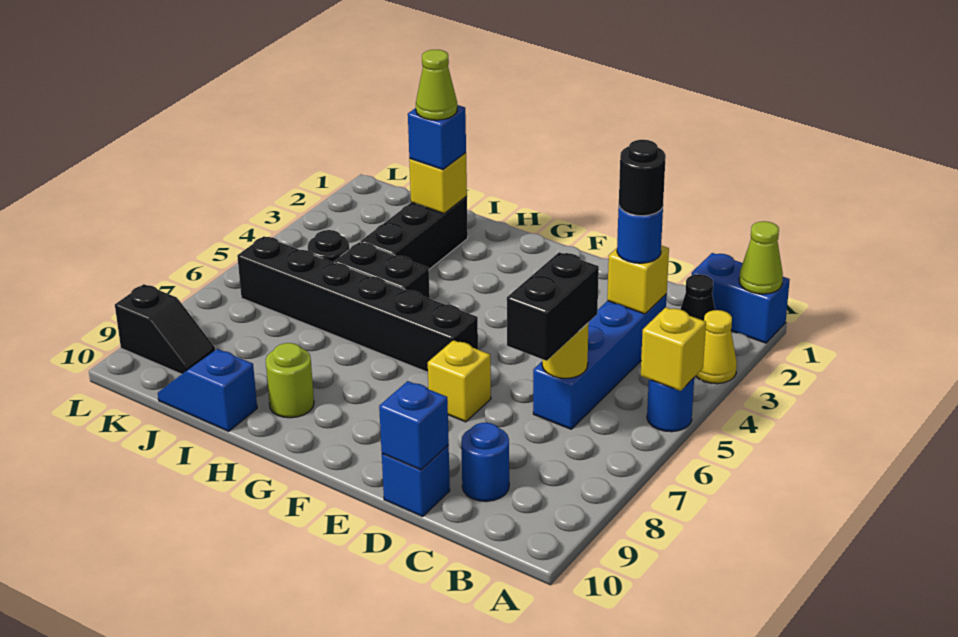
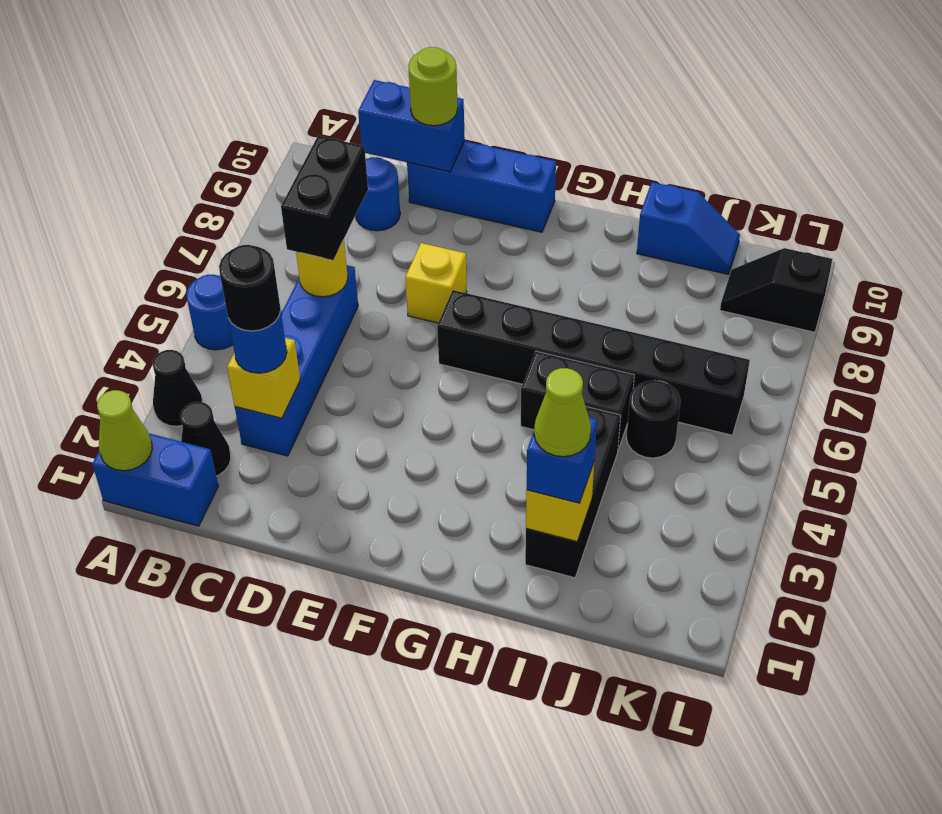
yellow 1x1 cone [696,310,737,384] -> black 1x1 cone [153,350,203,426]
yellow 1x1 brick [641,307,706,391] -> none
blue 1x1 brick [382,445,450,517] -> blue 1x3 brick [407,141,556,232]
blue 1x1 brick [379,381,449,470] -> blue 1x2 brick [358,80,465,172]
lime 1x1 round brick [266,343,314,418] -> lime 1x1 round brick moved to [408,47,458,126]

